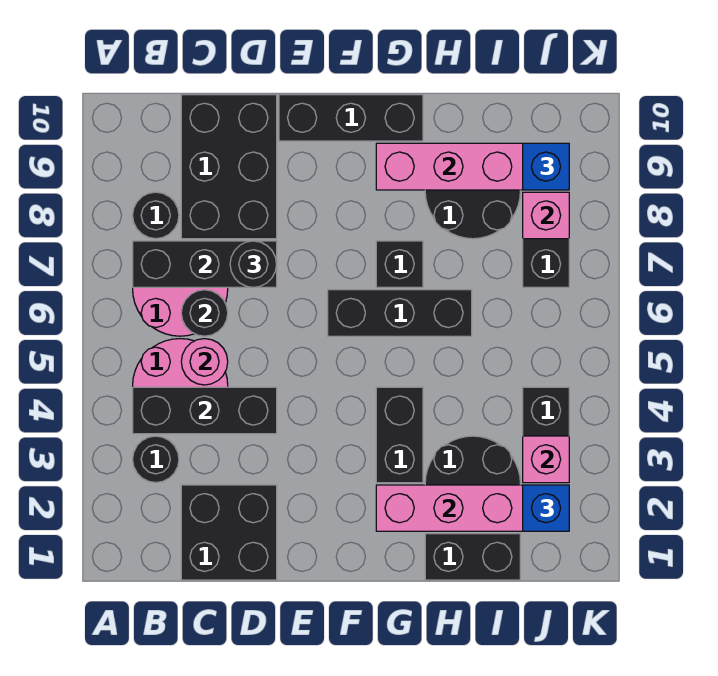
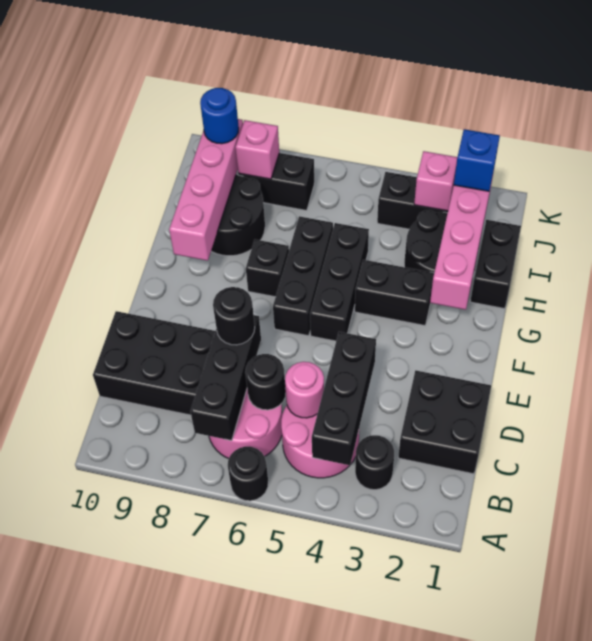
black 1x1 round brick [133,192,179,239] -> black 1x1 round brick moved to [228,447,268,501]
black 1x3 brick [279,95,423,141] -> black 1x3 brick moved to [310,223,369,341]
blue 1x1 brick [523,143,569,190] -> blue 1x1 round brick [200,88,239,144]

